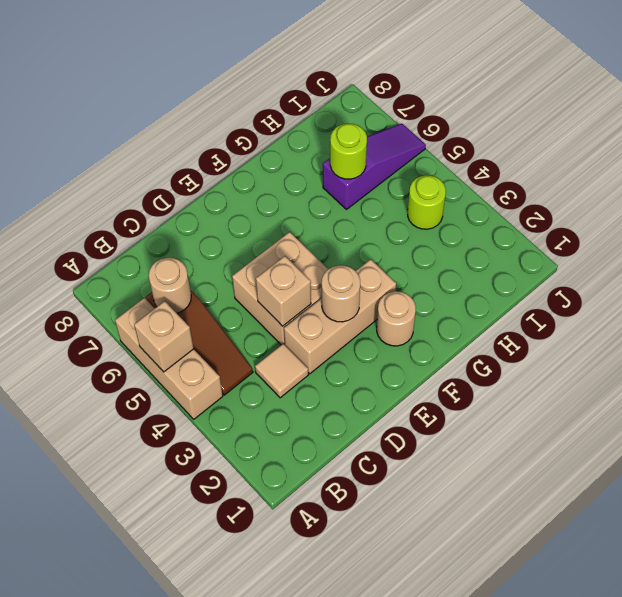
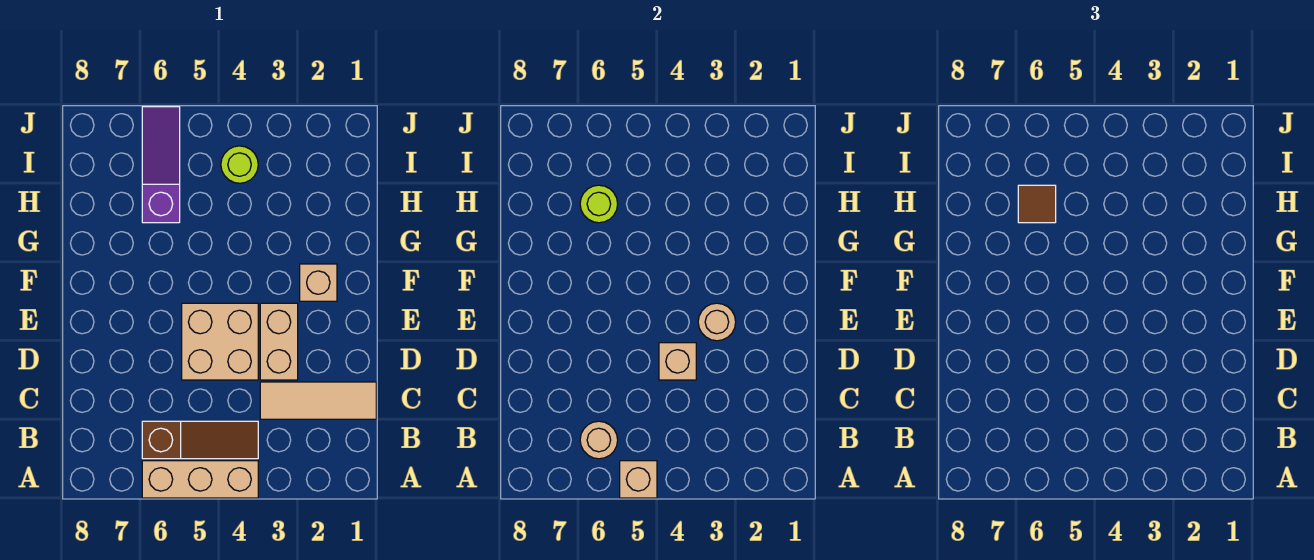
tan 1x1 tile [255,344,308,398] -> tan 1x3 tile [260,382,376,419]
tan 1x3 brick [284,259,396,374] -> tan 1x2 brick [260,303,298,380]
tan 1x1 round brick [377,291,416,346] -> tan 1x1 brick [300,264,337,301]
none -> brown 1x1 tile [1018,185,1056,223]

